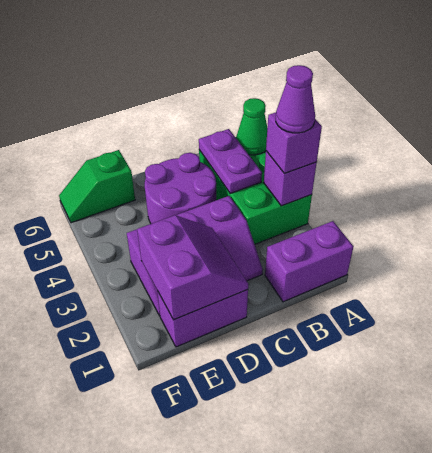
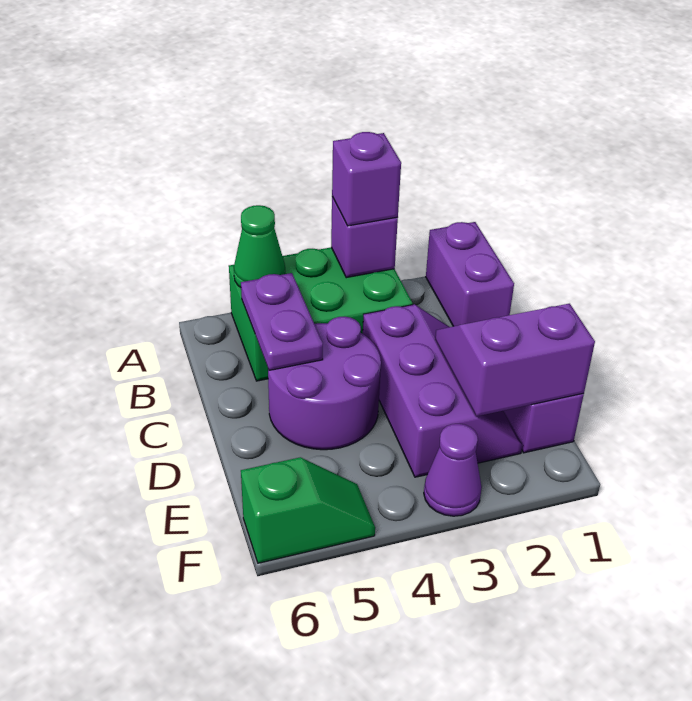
purple 1x1 cone [276,65,315,133] -> purple 1x1 cone moved to [424,424,482,516]
purple 1x2 plate [199,129,262,193] -> purple 1x2 plate turned to [241,273,323,370]
green 1x2 slope [59,150,135,223] -> green 1x2 slope turned to [241,457,375,563]

